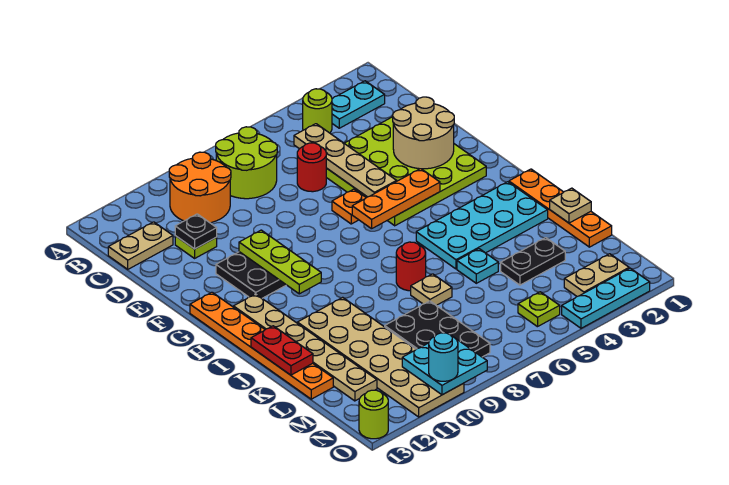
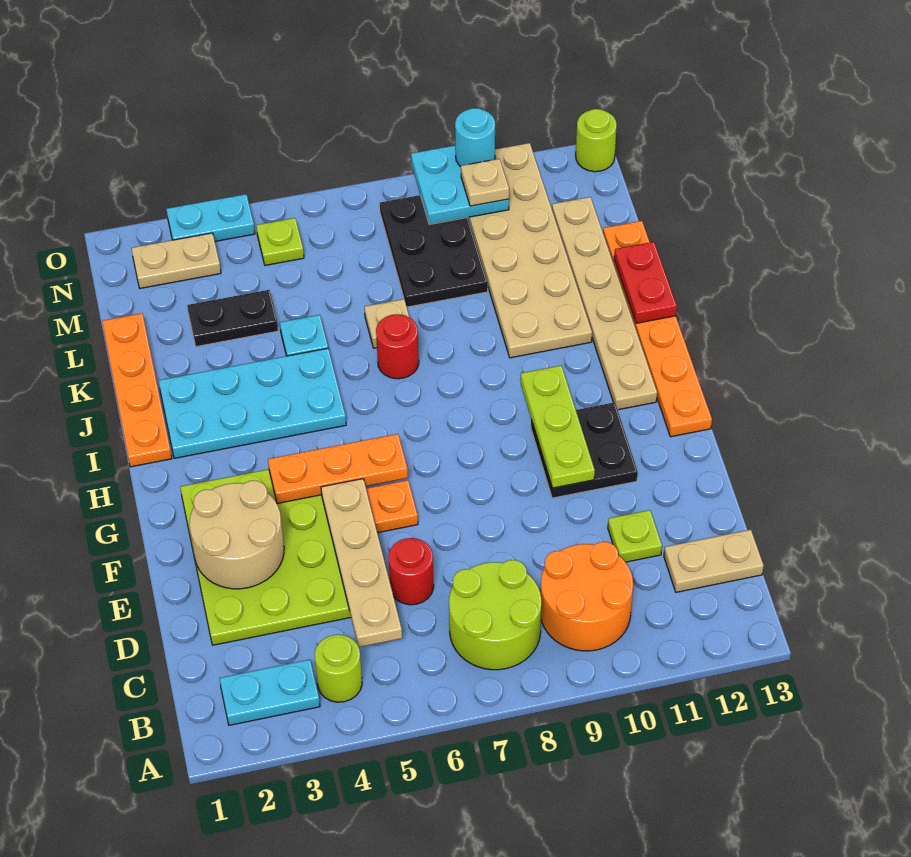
black 1x1 plate [175,214,217,249] -> none
tan 1x1 plate [550,188,591,223] -> tan 1x1 plate moved to [461,159,509,206]
cyan 1x3 plate [562,268,650,328] -> cyan 1x2 plate [166,194,255,241]

